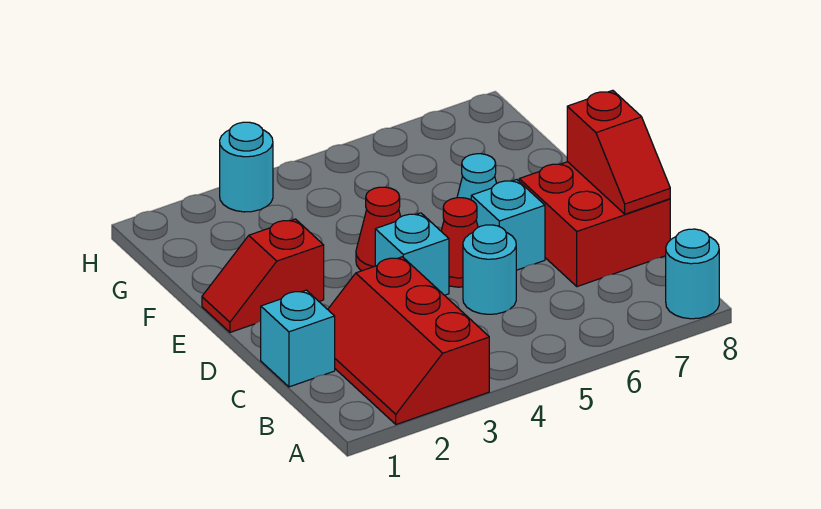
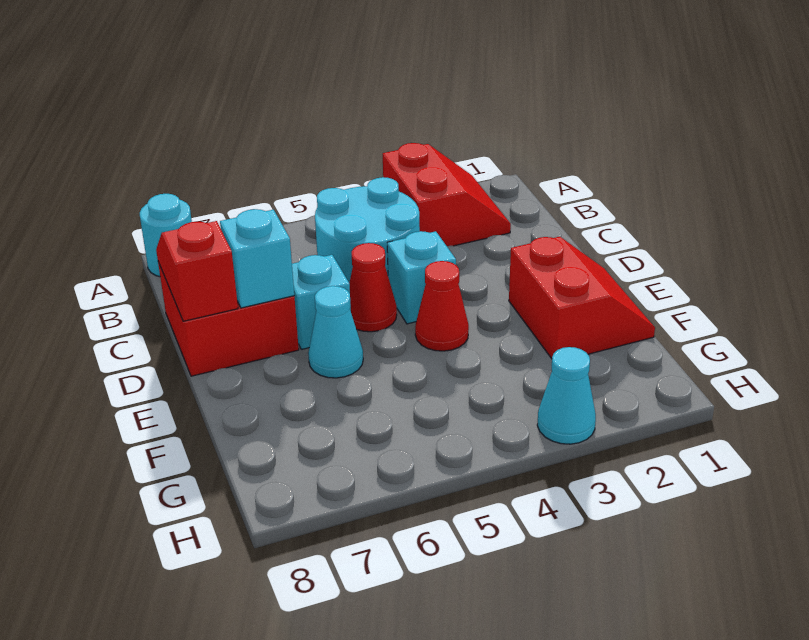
red 2x3 slope [328,257,489,424] -> red 2x2 slope [383,143,511,246]
cyan 1x1 brick [261,290,335,387] -> cyan 1x1 brick moved to [220,209,294,308]
cyan 1x1 round brick [463,225,516,314] -> cyan 2x2 round brick [315,177,420,283]
red 1x2 slope [202,219,324,332] -> red 2x2 slope [509,237,655,359]
cyan 1x1 round brick [220,122,273,212] -> cyan 1x1 cone [537,347,596,444]

